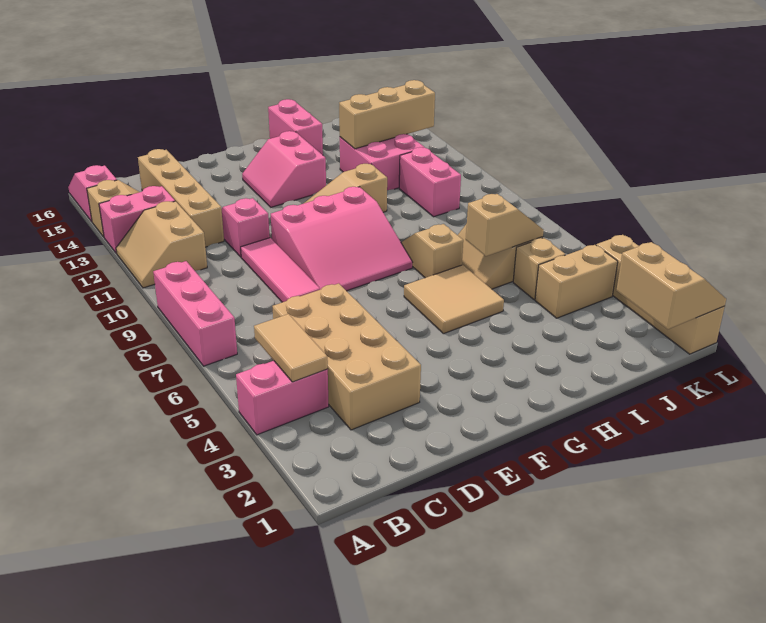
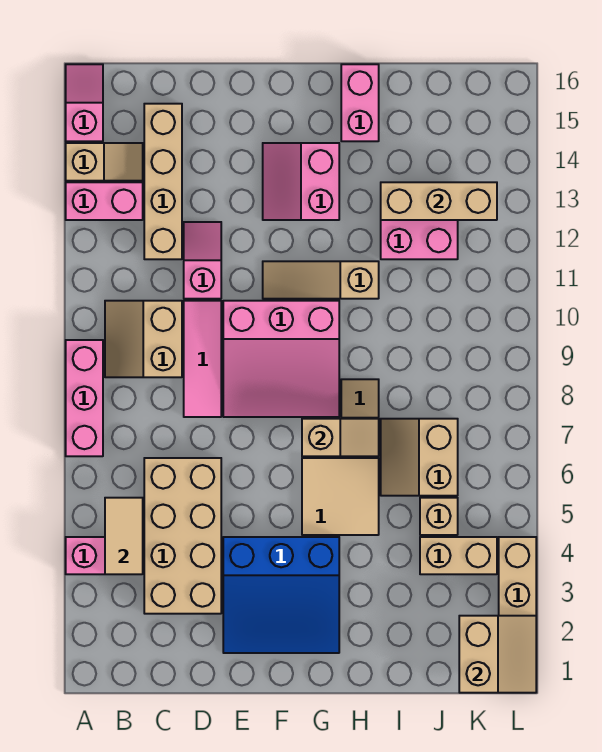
tan 2x2 slope [116,201,207,288] -> tan 2x2 slope moved to [105,301,182,377]
none -> blue 3x3 slope [223,537,339,653]
tan 1x2 slope [466,194,544,256] -> tan 1x2 slope moved to [302,419,379,456]
pink 1x2 brick [399,147,461,217] -> none

